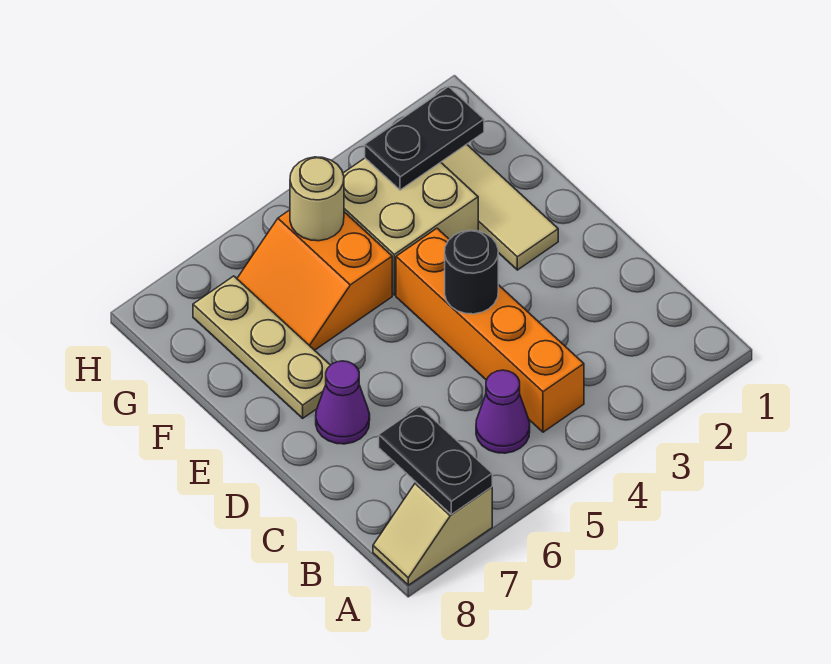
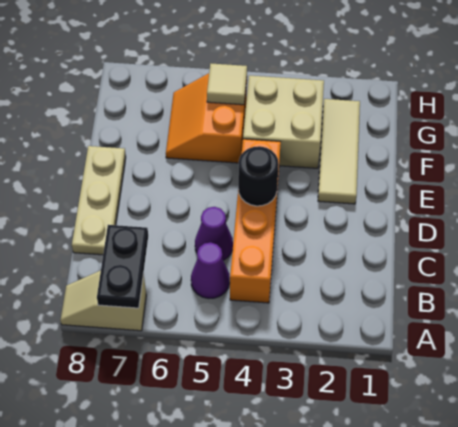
purple 1x1 cone [316,361,370,444] -> purple 1x1 cone moved to [195,207,233,260]
tan 1x3 plate [193,276,330,418] -> tan 1x3 plate moved to [72,146,126,255]
black 1x2 plate [365,87,484,190] -> none
tan 1x1 round brick [290,157,344,241] -> tan 1x1 tile [207,64,247,105]

